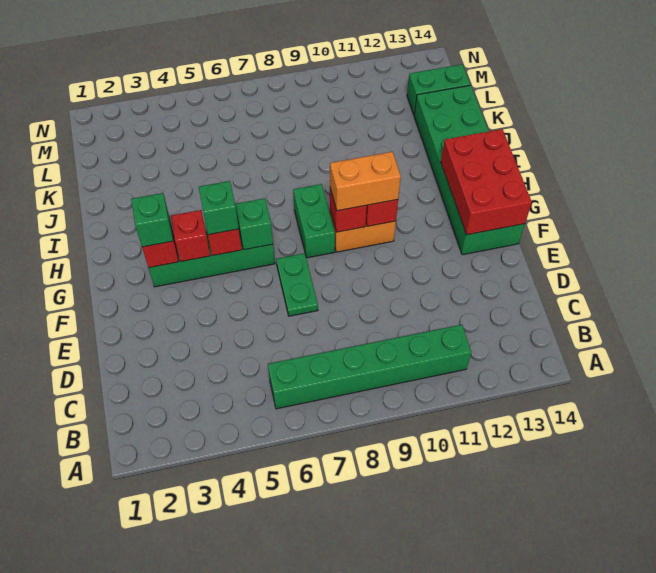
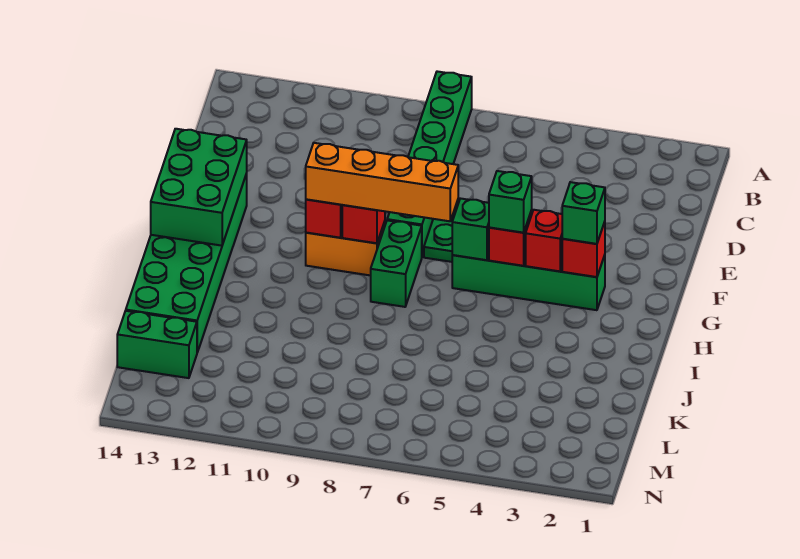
green 1x6 brick [268,325,471,409] -> green 1x6 brick turned to [387,71,472,256]
red 2x3 brick [441,129,532,235] -> green 2x3 brick [151,129,247,246]
orange 1x2 brick [330,152,401,211] -> orange 1x4 brick [306,143,458,221]

